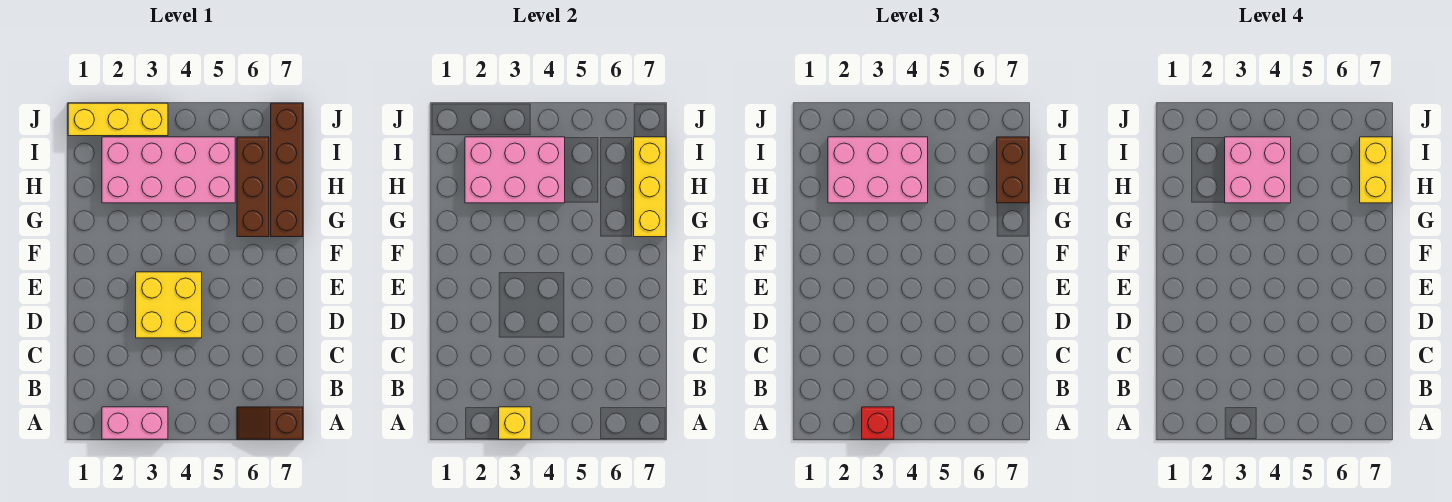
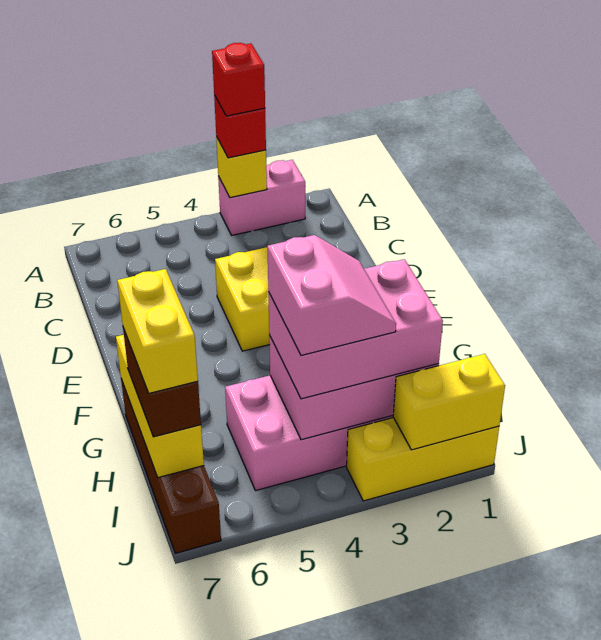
none -> red 1x1 brick [212,43,265,116]
brown 1x2 slope [237,407,303,439] -> none
brown 1x3 brick [237,137,269,237] -> none
pink 2x2 brick [1225,137,1291,203] -> pink 2x2 slope [267,235,396,355]
none -> yellow 1x2 brick [393,354,505,450]

